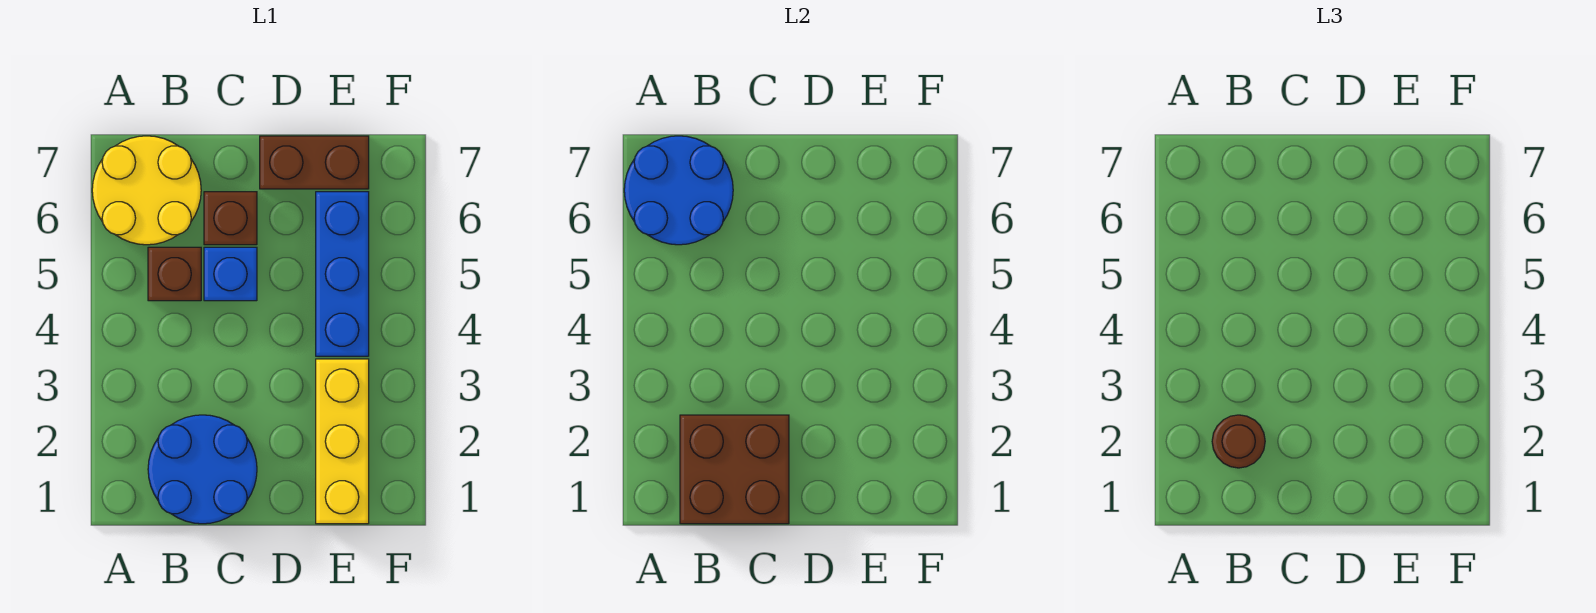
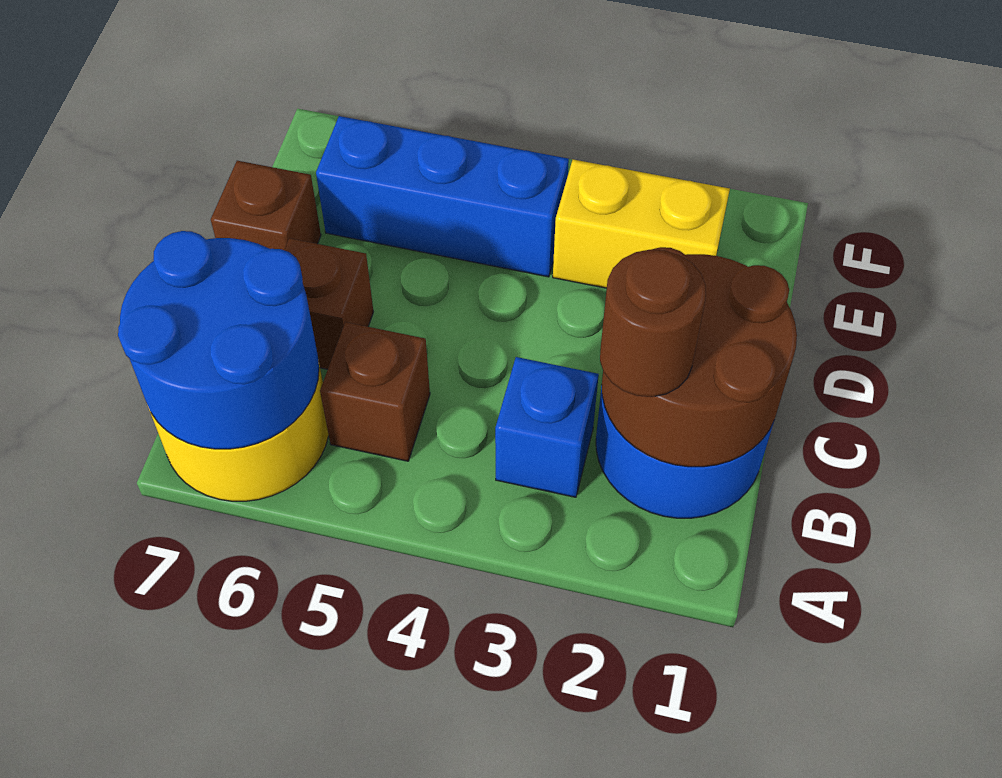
brown 2x2 brick [680,415,789,524] -> brown 2x2 round brick [602,247,797,467]
blue 1x1 brick [204,247,257,301] -> blue 1x1 brick moved to [495,357,599,497]
brown 1x2 brick [260,136,369,189] -> brown 1x1 brick [211,161,321,250]
yellow 1x3 brick [316,359,369,524] -> yellow 1x2 brick [553,159,730,288]

